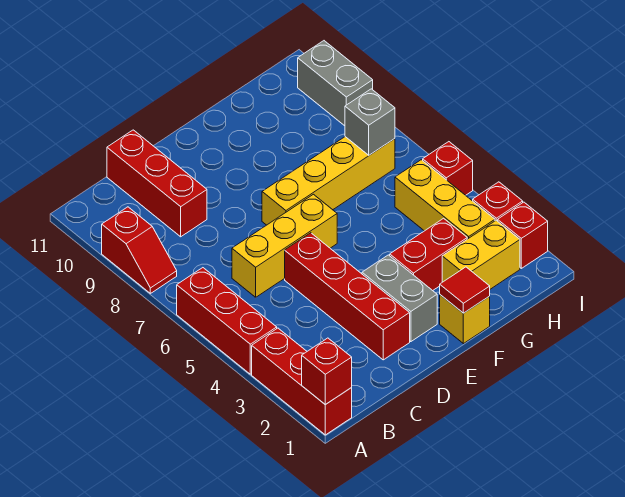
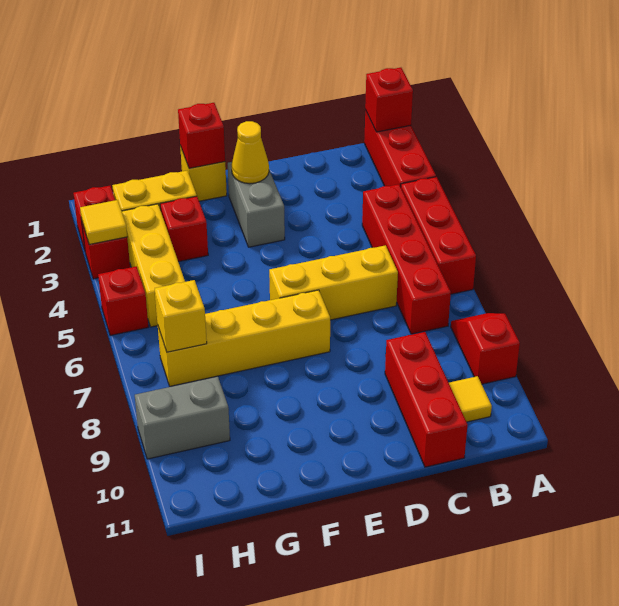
none -> yellow 1x1 tile [449,376,492,422]
red 1x4 brick [285,233,410,360] -> red 1x4 brick moved to [362,184,451,334]
none -> yellow 1x1 cone [231,121,269,184]
red 1x1 tile [440,267,490,313] -> red 1x1 brick [178,103,225,168]
red 1x2 brick [390,218,467,291] -> red 1x1 brick [160,196,208,262]
grey 1x1 brick [345,89,395,155] -> yellow 1x1 brick [155,280,207,352]
none -> yellow 1x1 tile [80,200,127,245]
grey 1x2 brick [298,41,373,126] -> grey 1x2 brick turned to [135,377,230,459]

